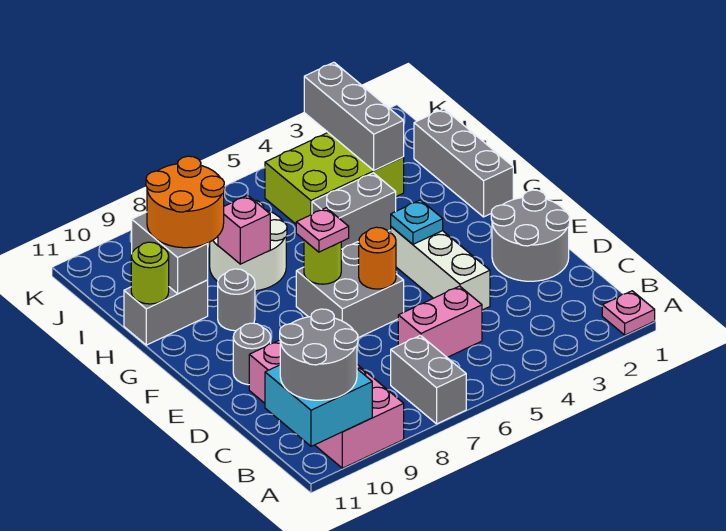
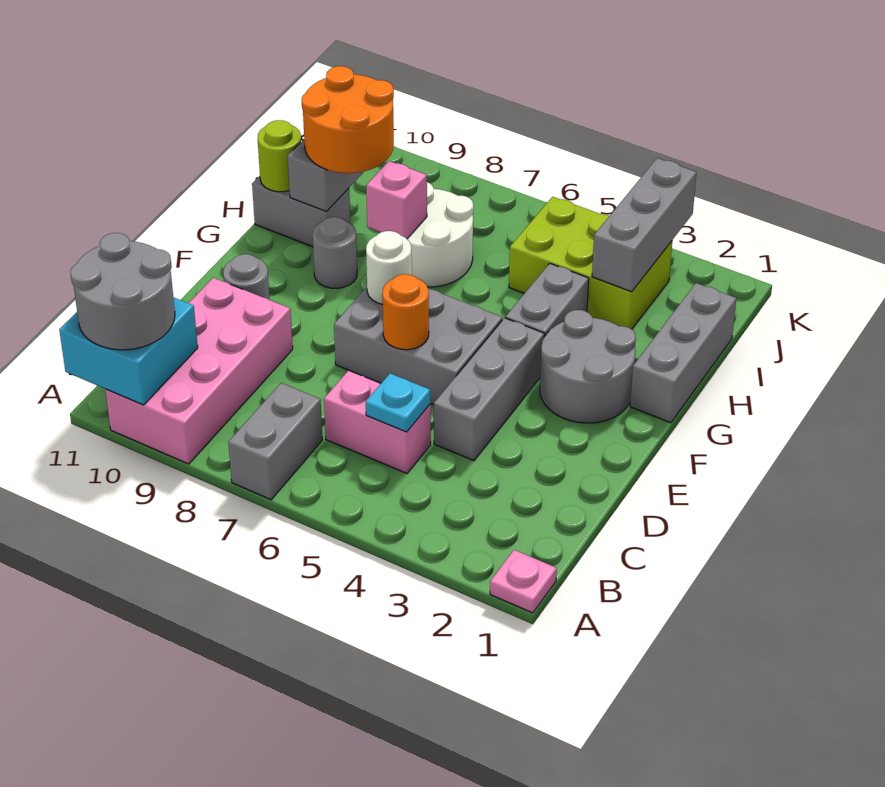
grey 2x2 round brick [491,190,570,281] -> grey 2x2 round brick moved to [540,310,636,423]
white 1x3 brick [391,227,490,310] -> grey 1x3 brick [434,318,544,461]
grey 2x2 brick [296,242,404,338] -> grey 2x3 brick [334,288,502,405]
cyan 1x1 plate [391,200,443,244] -> cyan 1x1 plate moved to [366,373,431,432]
lime 1x1 round brick [304,240,341,284] -> white 1x1 round brick [366,231,412,304]
pink 1x1 plate [296,208,349,252] -> none
grey 1x2 brick [312,173,396,249] -> grey 1x2 brick turned to [505,263,589,337]

